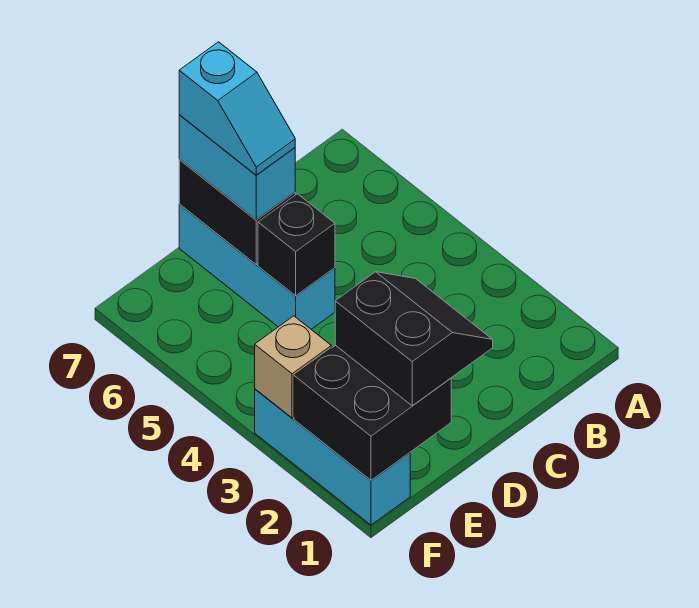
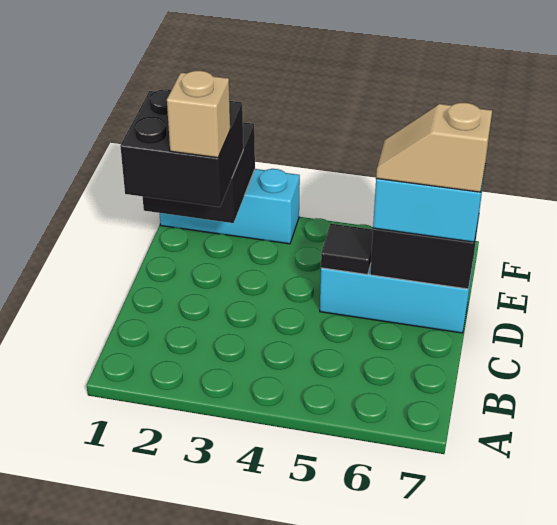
black 2x2 slope [335,272,493,406] -> black 2x2 brick [120,89,243,207]
black 1x1 brick [258,194,335,296] -> black 1x1 tile [321,224,373,275]
cyan 1x2 slope [179,42,295,175] -> tan 1x2 slope [376,103,492,192]
tan 1x1 brick [255,316,331,418] -> tan 1x1 brick moved to [167,71,230,158]

